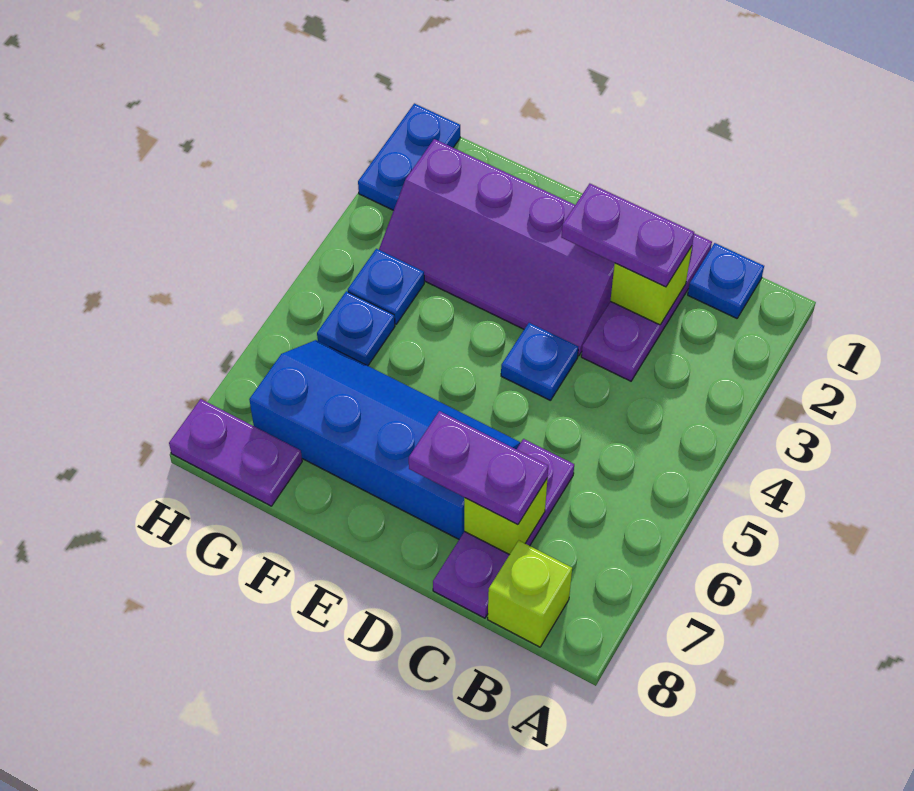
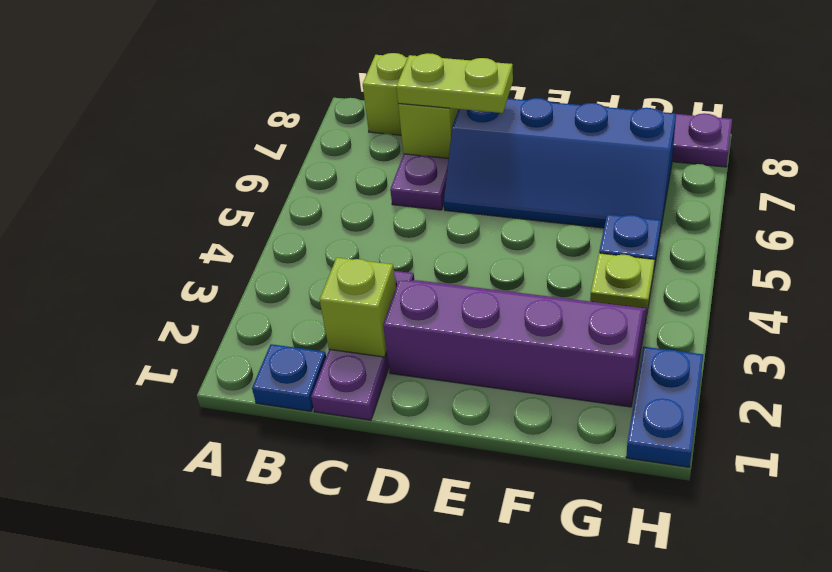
purple 1x2 plate [561,184,694,287] -> none
purple 1x2 plate [409,411,548,525] -> lime 1x2 plate [396,53,513,113]
blue 1x1 plate [501,323,578,401] -> none
blue 1x1 plate [348,249,424,324] -> lime 1x1 plate [590,253,655,311]

